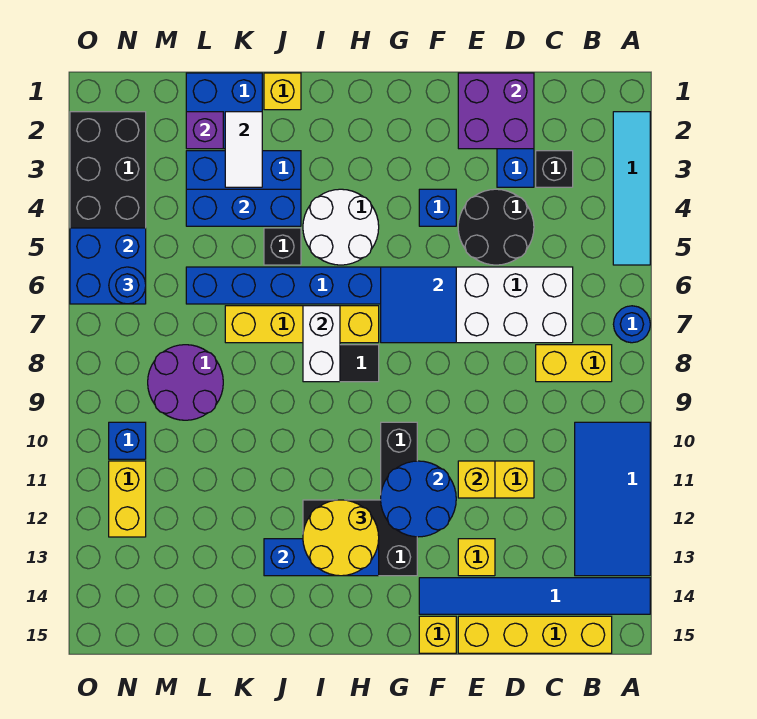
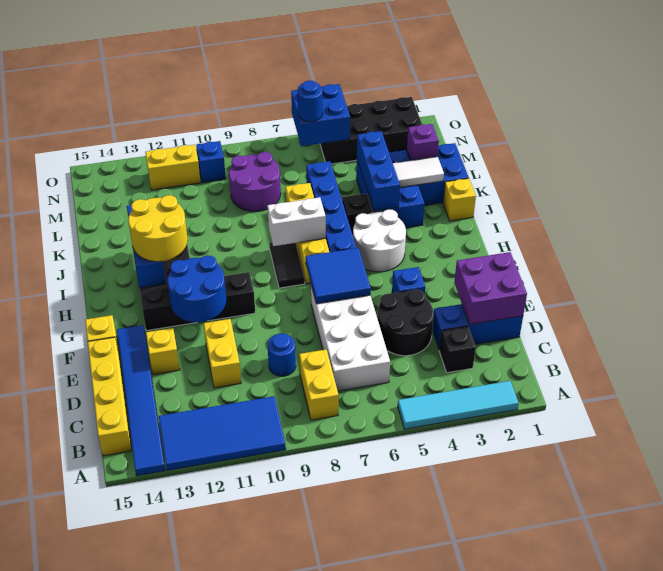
blue 1x1 round brick [613,306,650,343] -> blue 1x1 round brick moved to [268,334,296,376]
yellow 1x1 brick [458,461,495,498] -> none

